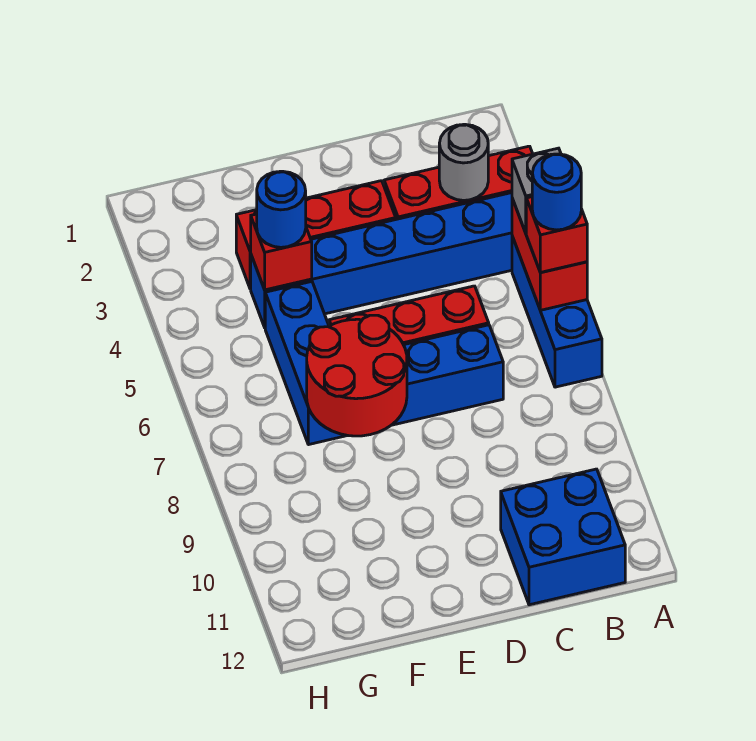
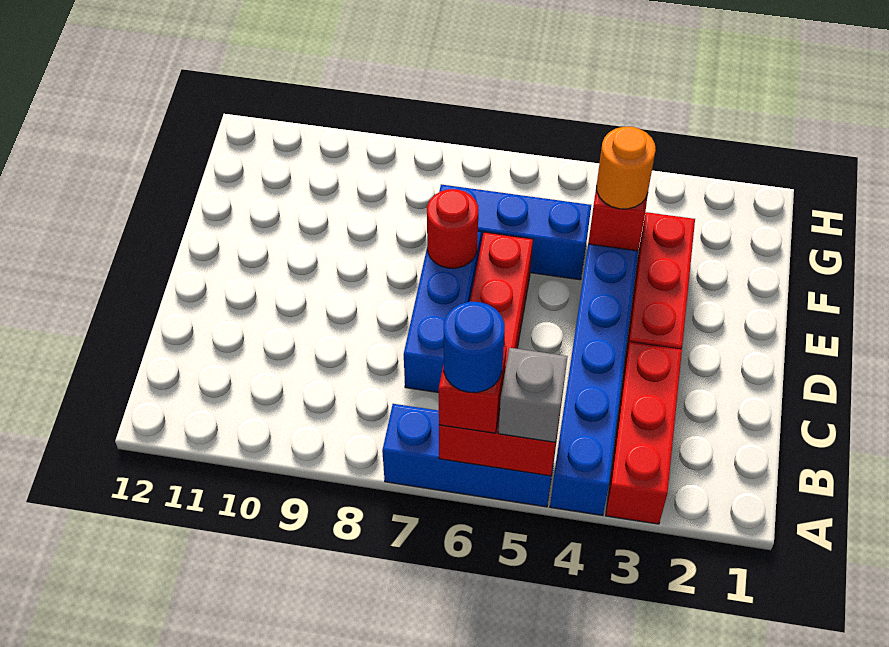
grey 1x1 round brick [439,124,488,200] -> none
blue 2x2 brick [501,469,625,605] -> none
red 2x2 round brick [307,315,407,436] -> red 1x1 round brick [427,189,478,268]
blue 1x1 round brick [257,171,306,247] -> orange 1x1 round brick [596,126,656,209]

